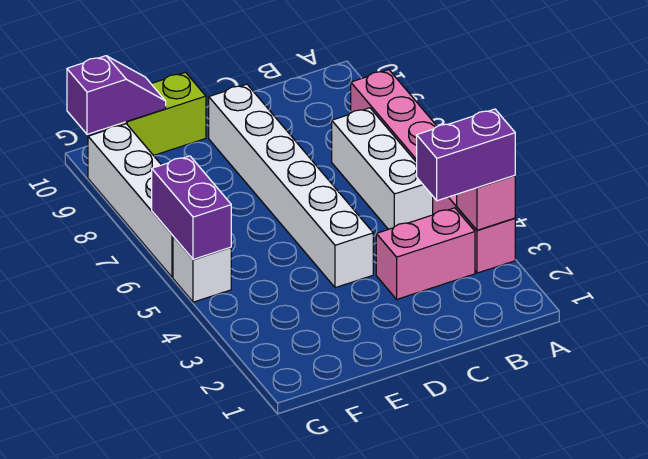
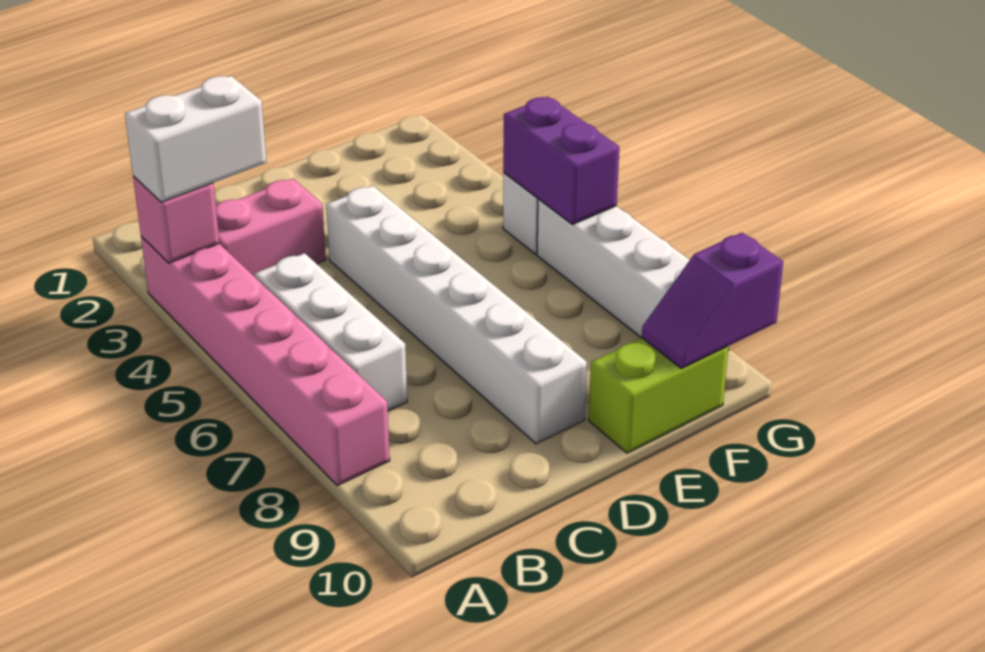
purple 1x2 brick [417,109,515,201] -> white 1x2 brick [125,76,267,202]

